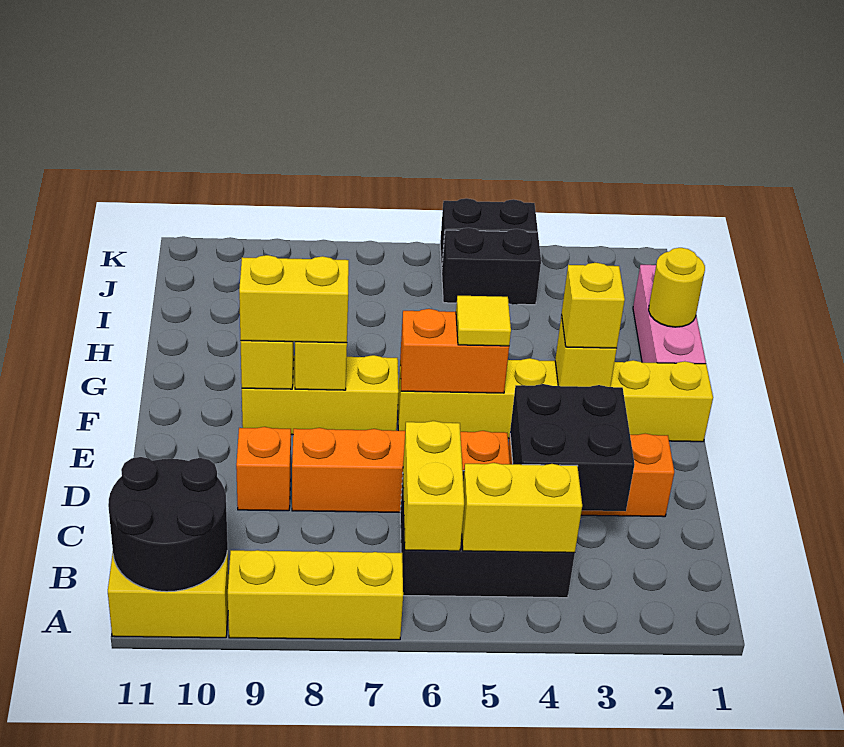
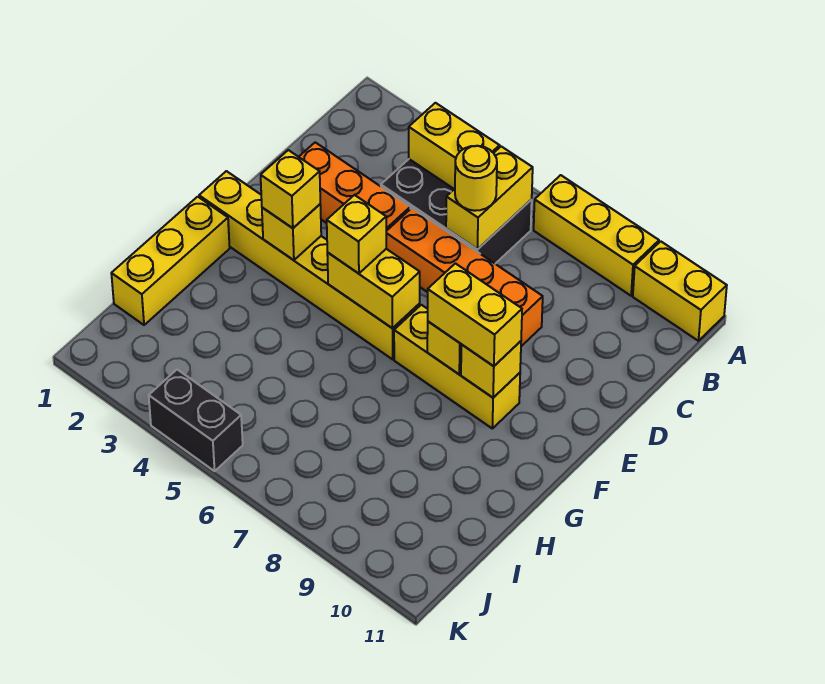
black 2x2 round brick [108,457,228,592] -> none
black 2x2 brick [510,384,634,511] -> none
orange 1x1 brick [236,427,291,511] -> none
orange 1x2 brick [400,309,509,393] -> yellow 1x2 brick [327,249,420,328]
yellow 1x1 tile [456,296,511,346] -> yellow 1x1 brick [327,195,386,274]
pink 1x3 brick [633,265,706,364] -> yellow 1x3 brick [111,197,230,325]
yellow 1x1 round brick [649,248,705,327] -> yellow 1x1 round brick moved to [455,146,497,211]
black 1x2 brick [442,228,541,305] -> none

